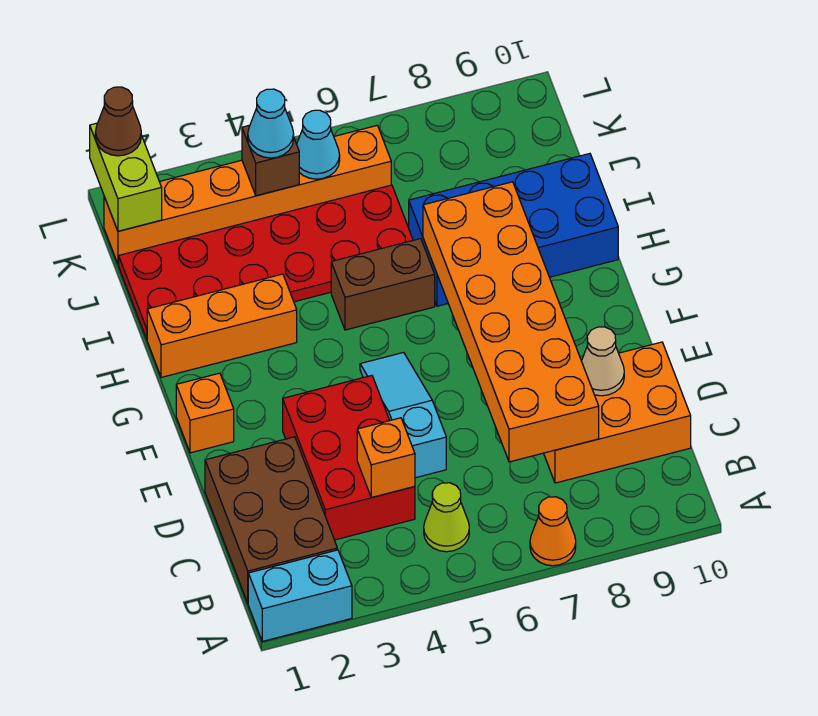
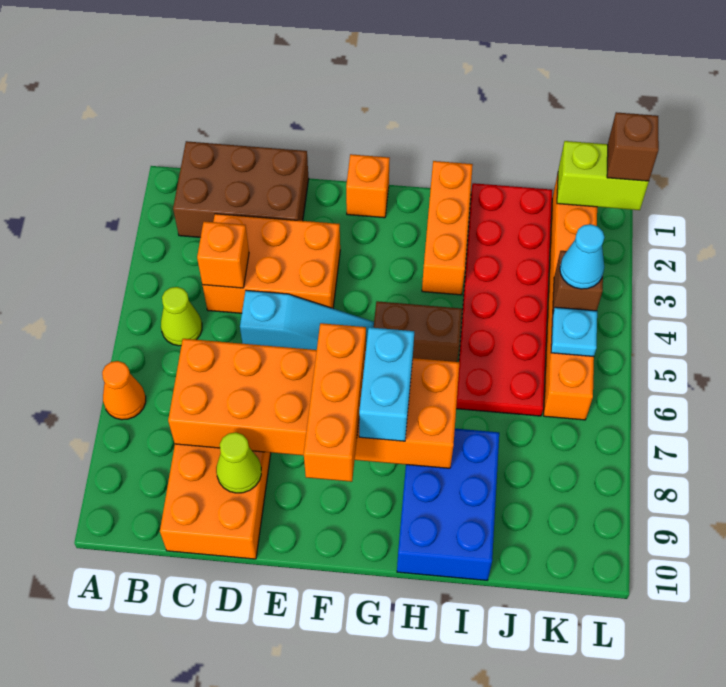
cyan 1x2 brick [248,550,352,641] -> cyan 1x2 brick moved to [359,327,414,441]
red 2x3 brick [283,376,415,540] -> orange 2x3 brick [203,214,340,313]
tan 1x1 cone [582,327,624,396] -> lime 1x1 cone [216,432,261,493]
none -> orange 1x3 brick [304,323,366,482]
brown 1x2 brick [331,239,435,330] -> brown 1x2 brick turned to [374,301,462,362]
blue 2x4 brick [409,154,618,306] -> blue 2x3 brick [397,429,499,580]
cyan 1x1 cone [297,110,340,179] -> cyan 1x1 plate [551,307,597,357]
brown 1x1 cone [95,87,141,156] -> brown 1x1 brick [607,112,659,181]

